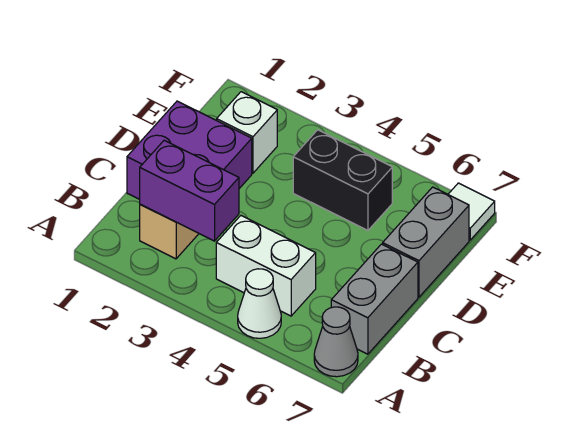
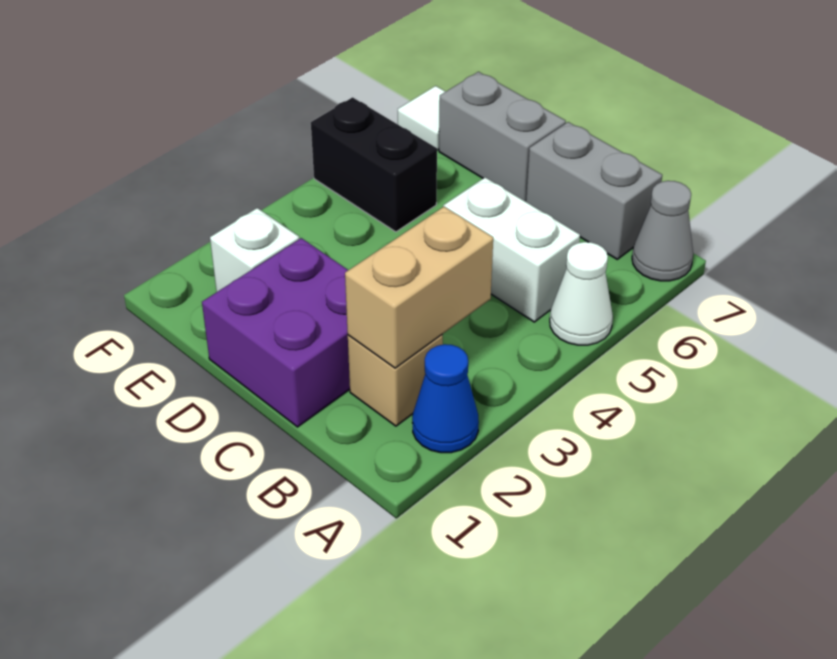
none -> blue 1x1 cone [412,344,479,453]
purple 1x2 brick [140,140,239,241] -> tan 1x2 brick [345,207,493,368]
white 1x2 brick [216,216,316,316] -> white 1x2 brick turned to [443,177,580,322]
black 1x2 brick [293,130,392,230] -> black 1x2 brick turned to [311,97,437,232]

